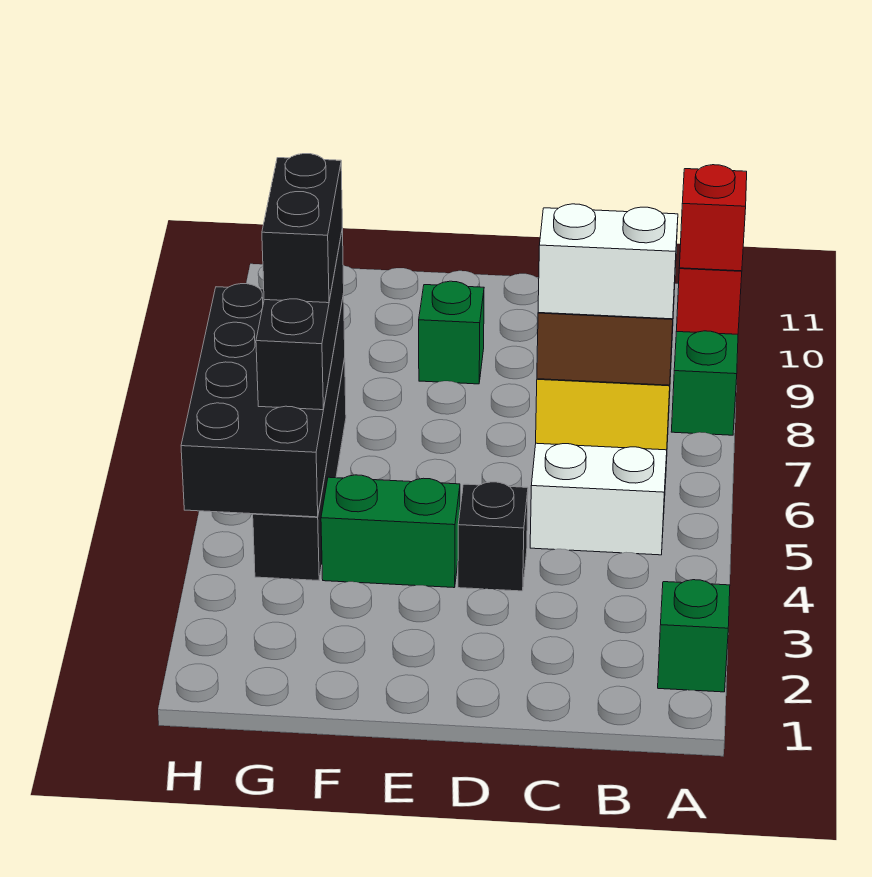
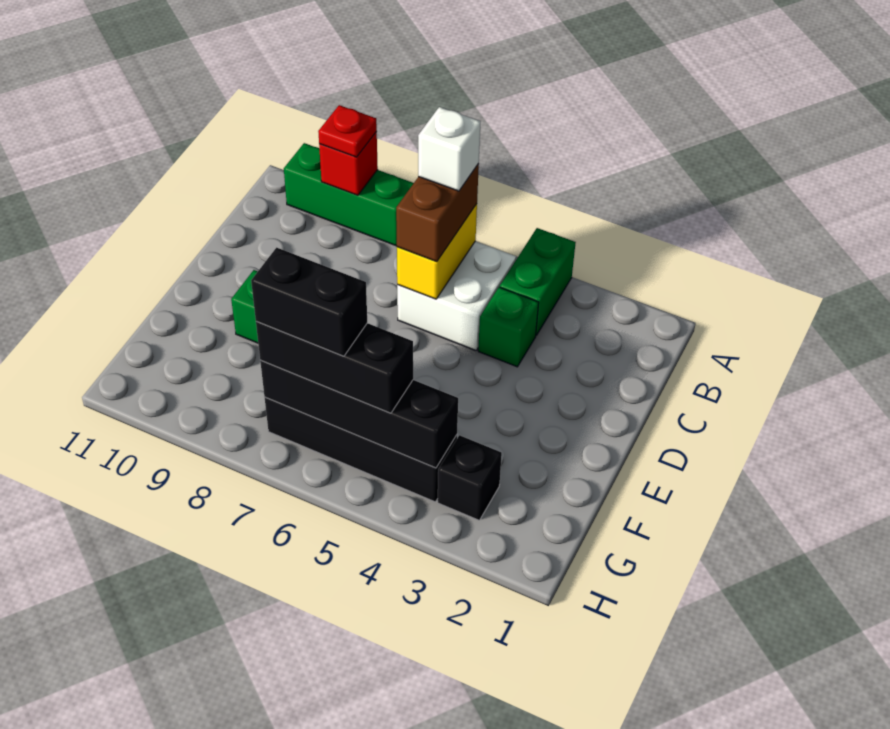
green 1x1 brick [658,580,730,692] -> green 1x1 brick moved to [478,287,539,367]
red 1x1 brick [679,165,747,271] -> red 1x1 plate [318,105,377,157]
white 1x2 brick [538,204,678,319] -> white 1x1 brick [418,107,481,191]
black 1x1 brick [458,482,528,591] -> black 1x1 brick moved to [438,435,502,520]
green 1x2 brick [321,475,460,588] -> green 1x2 brick moved to [500,228,576,335]
black 2x4 brick [181,284,345,517] -> black 1x4 brick [260,360,458,468]

